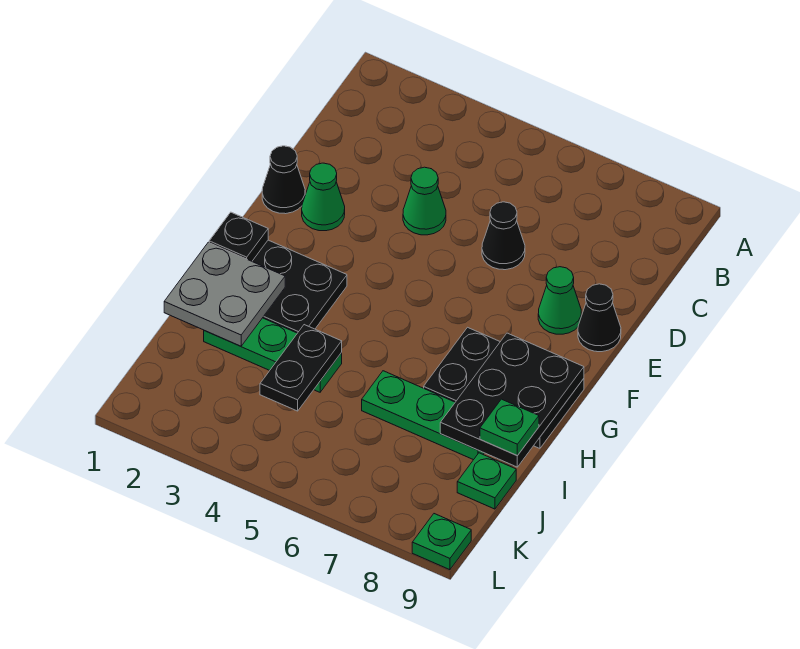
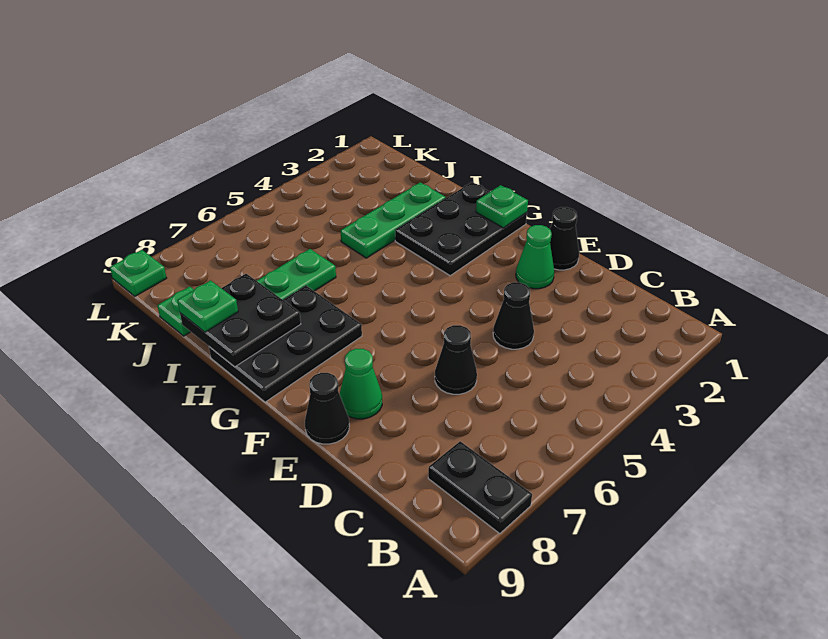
green 1x1 cone [403,167,446,235] -> black 1x1 cone [493,282,534,349]
black 1x1 plate [209,212,268,261] -> green 1x1 plate [476,185,528,228]
black 2x3 plate [440,333,584,467] -> black 2x2 plate [180,274,301,367]
grey 2x2 plate [164,242,285,346] -> none
black 1x2 plate [260,325,342,411] -> black 1x2 plate moved to [428,441,532,534]

